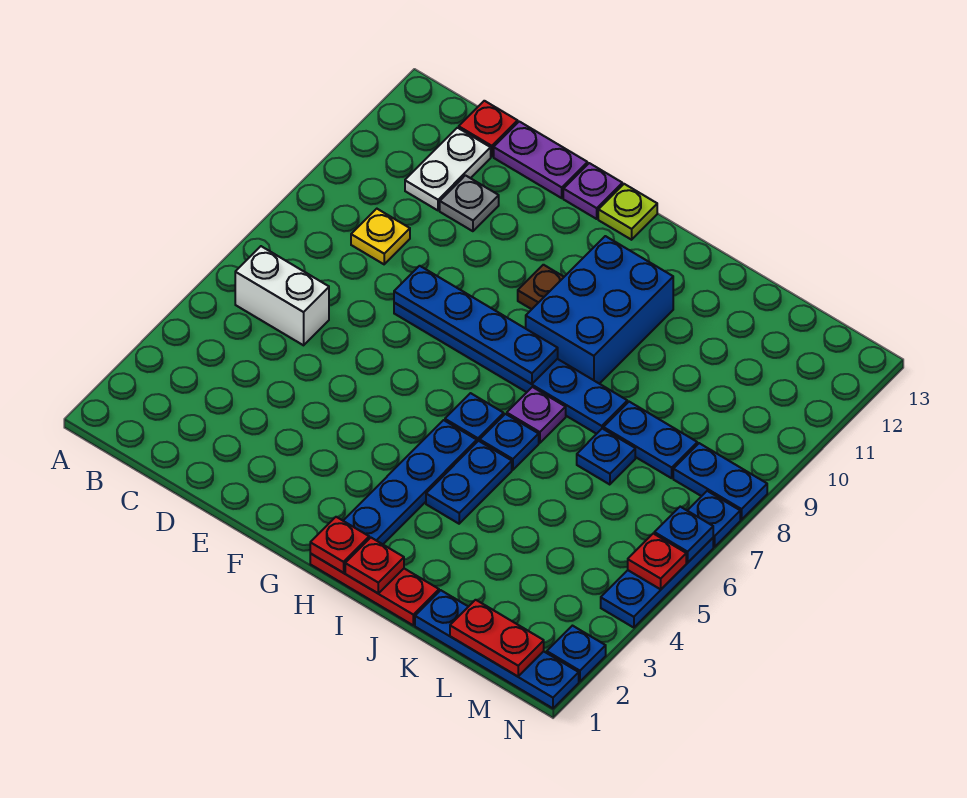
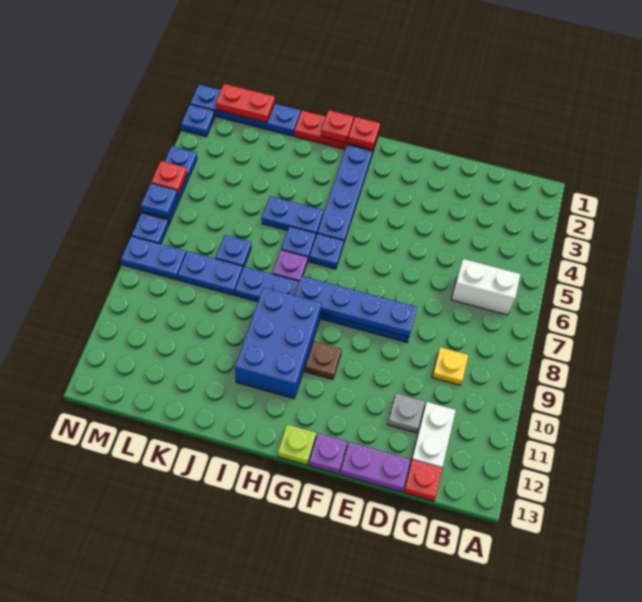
blue 1x2 plate [426,441,512,524] -> blue 1x2 plate turned to [262,196,324,238]

